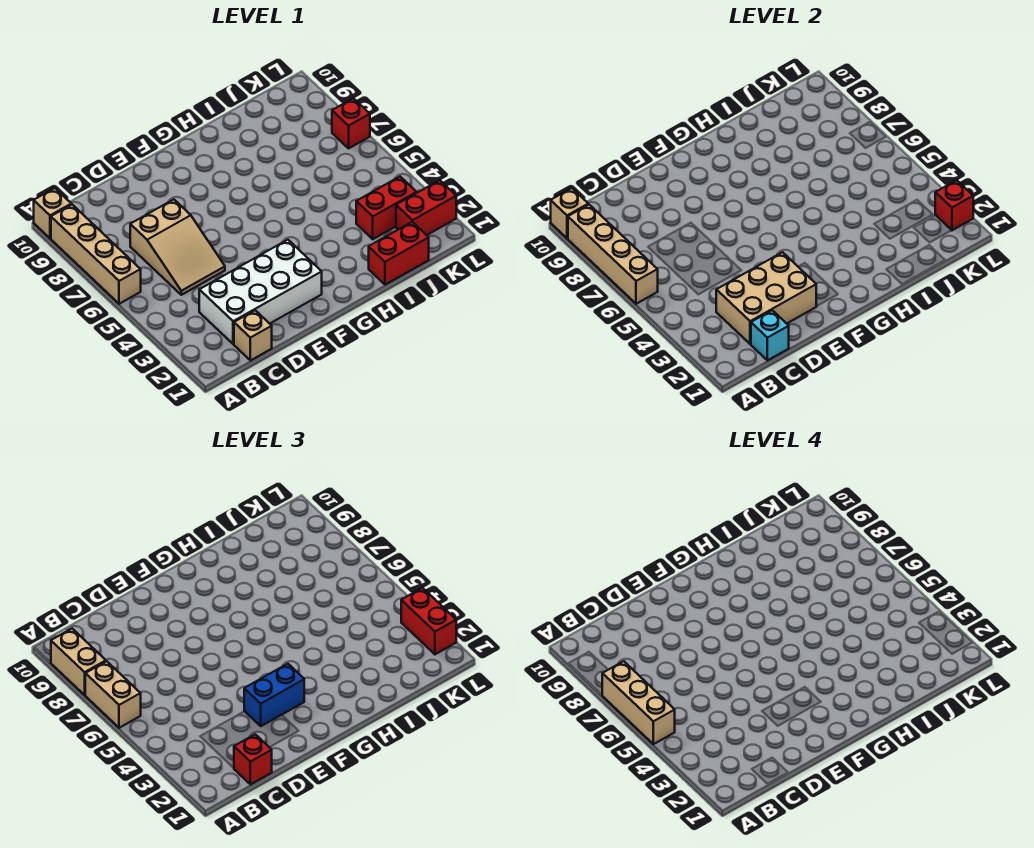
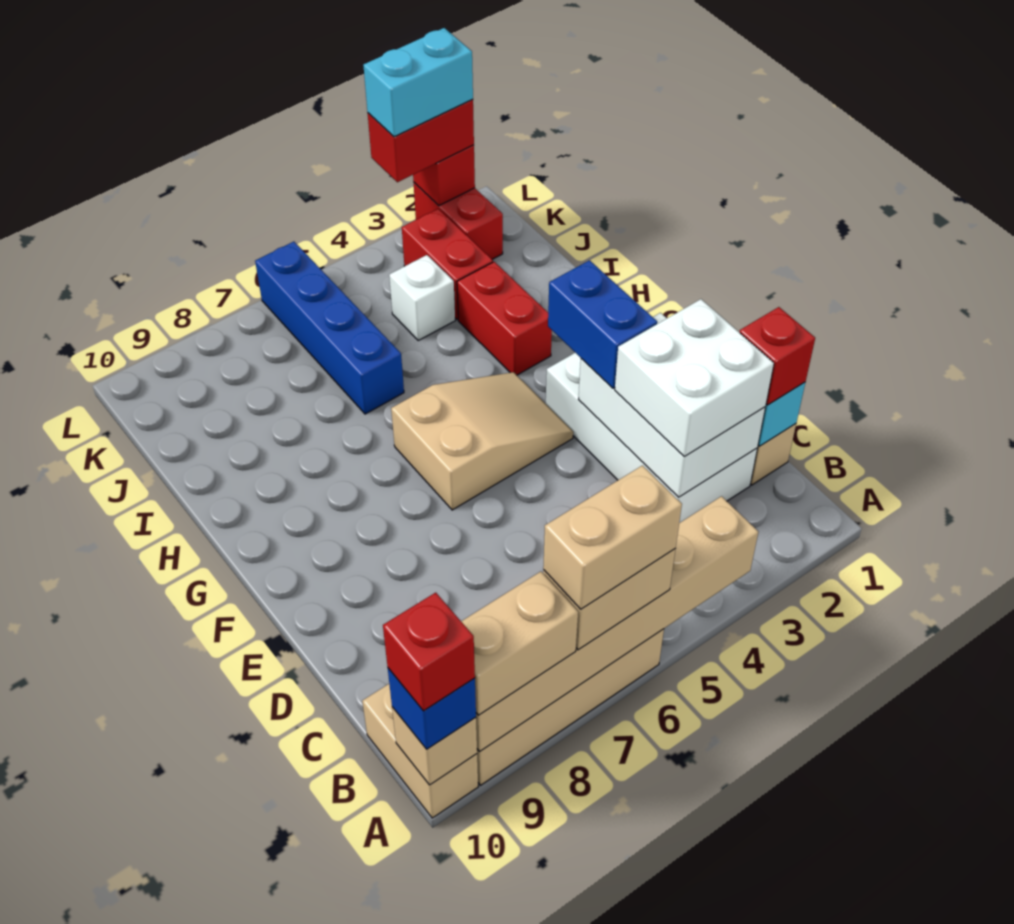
tan 1x3 brick [602,661,675,744] -> tan 1x2 brick [543,466,682,609]
tan 1x4 brick [568,205,658,304] -> tan 1x6 brick [476,496,758,752]
tan 1x1 brick [34,188,71,238] -> tan 1x2 brick [362,684,478,818]
none -> blue 1x1 brick [388,668,476,749]
tan 2x3 brick [716,252,816,344] -> white 2x3 brick [578,313,765,497]
none -> white 2x2 brick [615,299,774,456]
tan 2x3 slope [130,199,225,295] -> tan 2x3 slope moved to [391,372,573,510]
red 1x2 brick [369,222,429,285] -> red 1x2 brick moved to [457,262,552,375]
none -> blue 1x4 brick [255,242,404,414]
none -> white 1x1 brick [389,255,455,340]
none -> cyan 1x2 brick [363,28,473,137]
red 1x1 brick [332,98,370,148] -> red 1x1 brick moved to [383,593,475,711]

